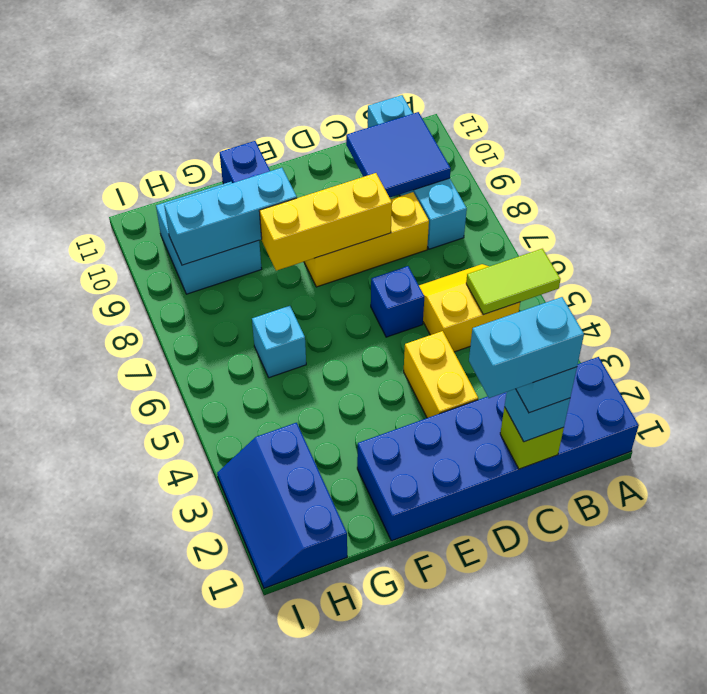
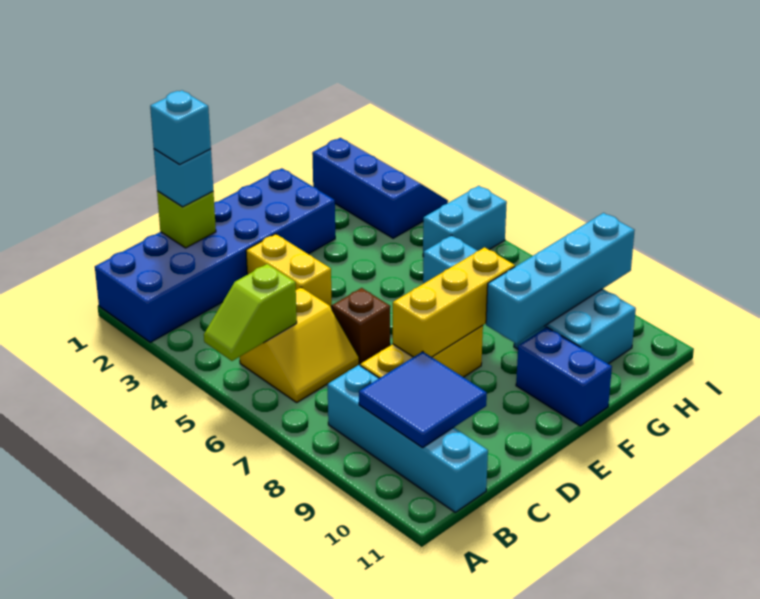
lime 1x2 tile [466,249,560,315] -> lime 1x2 slope [204,264,297,361]
cyan 1x2 brick [469,297,584,398] -> cyan 1x2 brick moved to [423,186,507,257]
blue 1x1 brick [371,266,424,337] -> brown 1x1 brick [332,288,390,364]
cyan 1x3 brick [164,168,297,265] -> cyan 1x4 brick [486,213,635,344]

